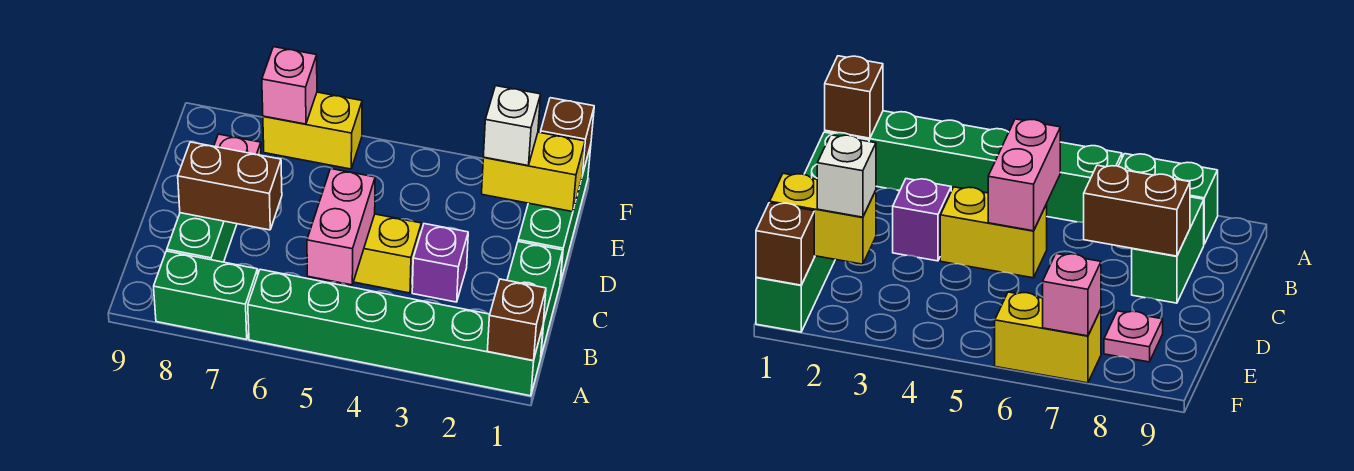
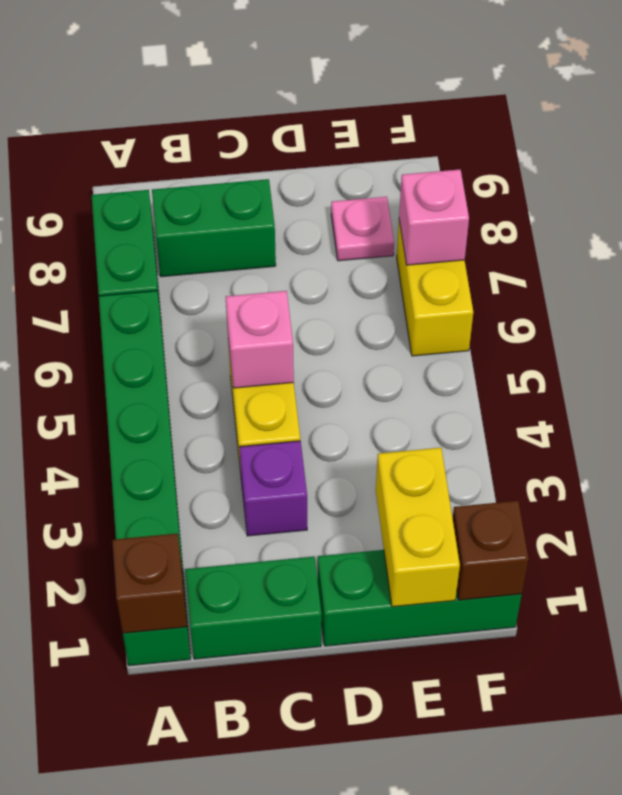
pink 1x2 brick [307,169,375,285] -> pink 1x1 brick [226,291,294,388]
brown 1x2 brick [178,142,282,230] -> none
white 1x1 brick [483,86,541,166] -> none

